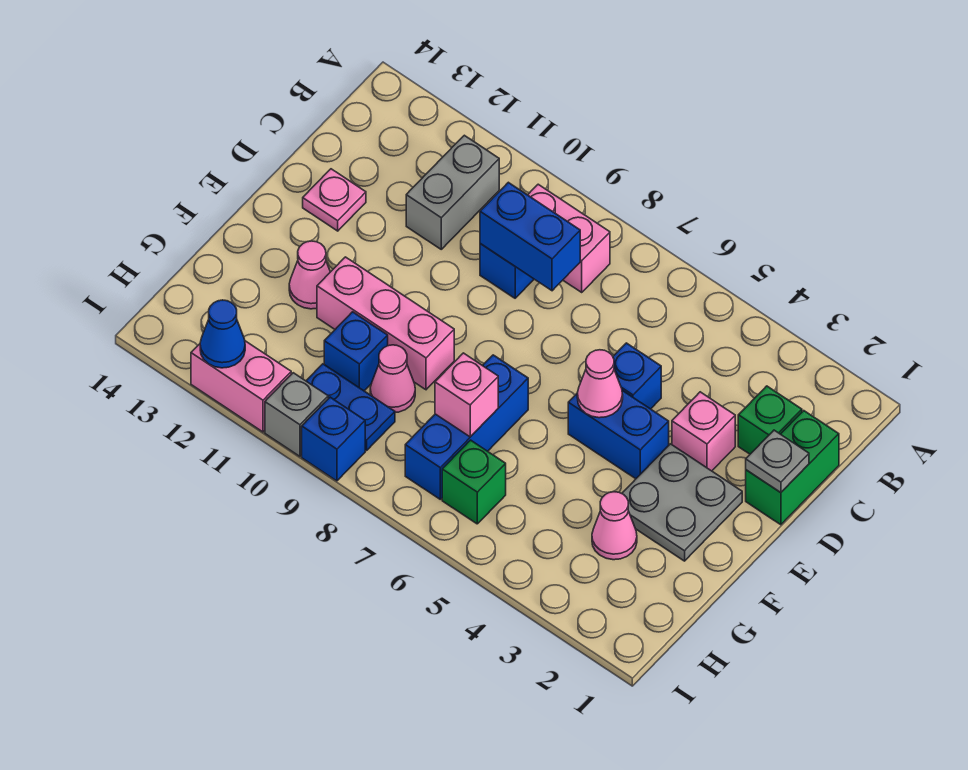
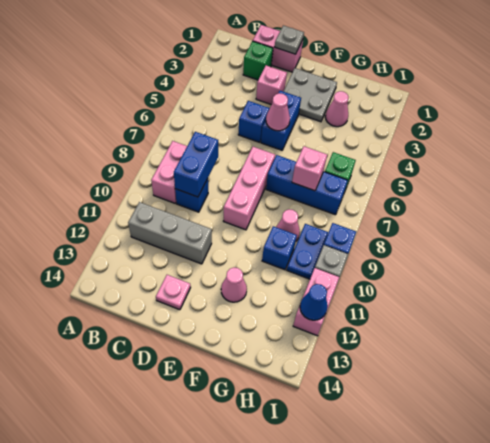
grey 1x2 brick [406,135,499,249] -> grey 1x3 brick [128,202,212,264]
green 1x2 brick [746,411,839,525] -> pink 1x2 brick [253,25,303,72]
pink 1x3 brick [317,257,454,390] -> pink 1x3 brick moved to [224,147,275,230]

